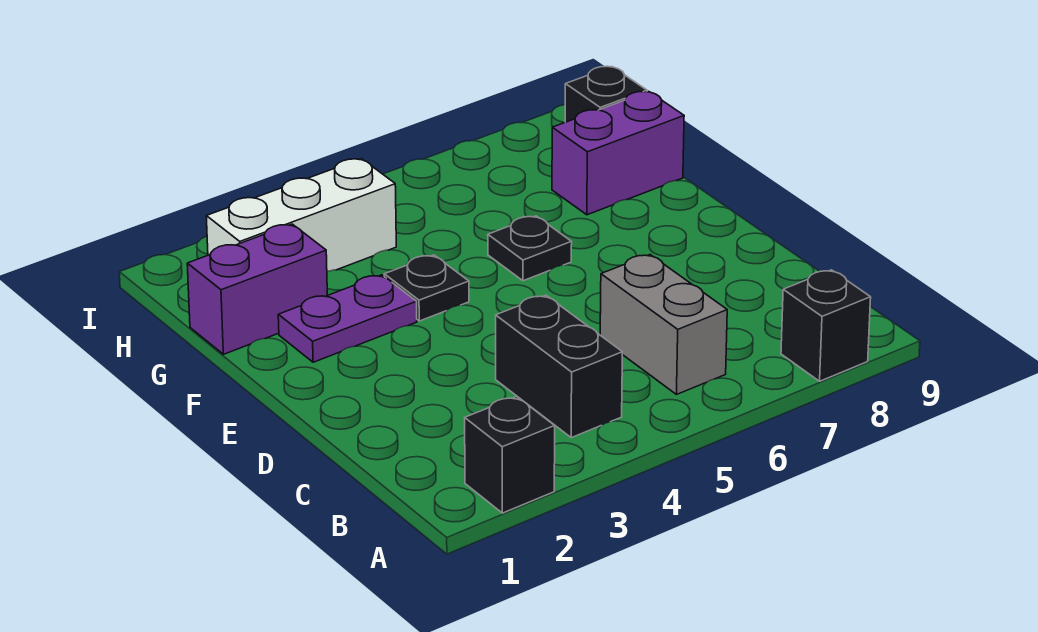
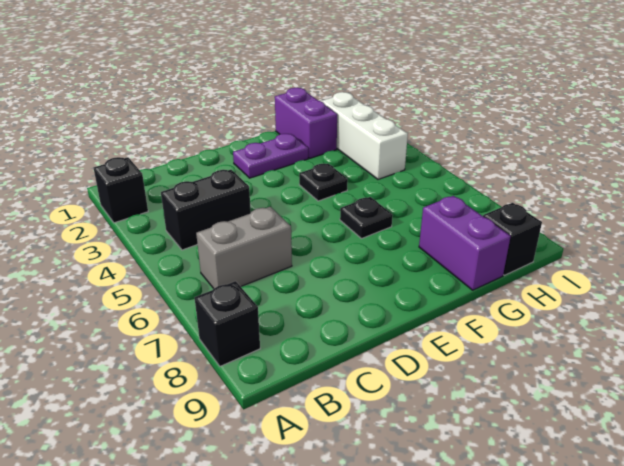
purple 1x2 plate [278,275,417,362] -> purple 1x2 plate turned to [233,134,308,178]

